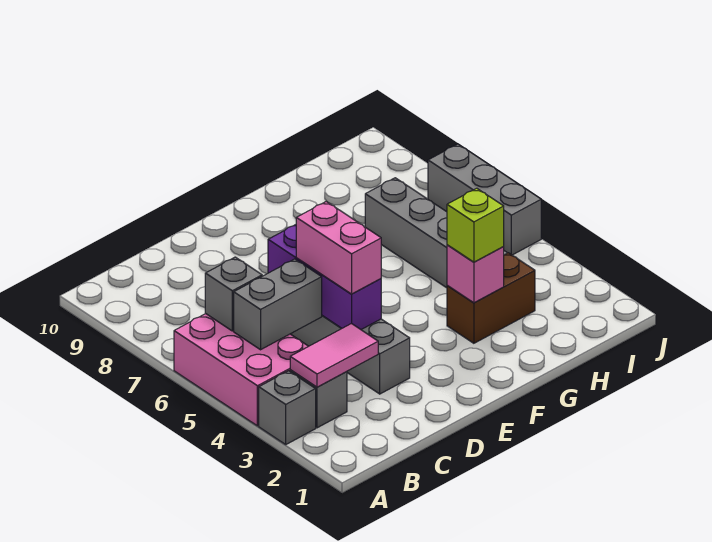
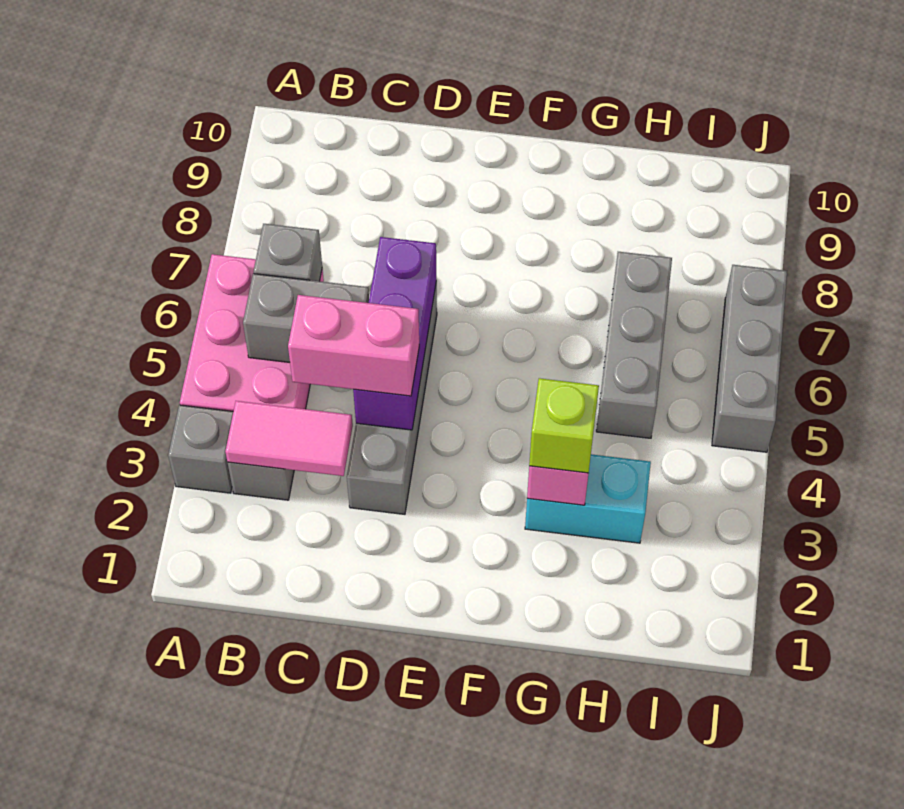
pink 1x2 brick [296,202,381,294] -> pink 1x2 brick turned to [288,295,419,396]
brown 1x2 brick [447,253,535,343] -> cyan 1x2 brick [525,454,651,543]

